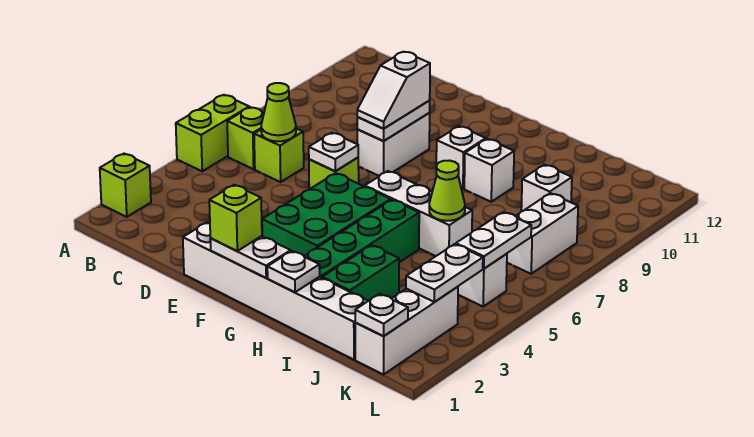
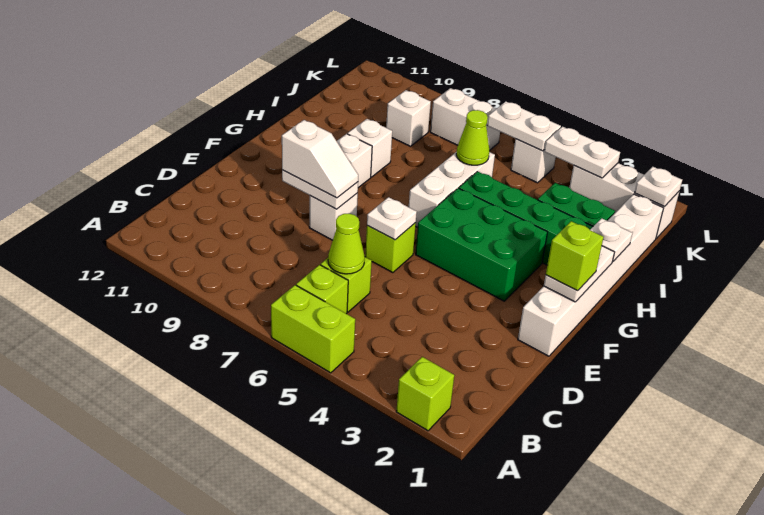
white 1x2 brick [357,113,430,176] -> white 1x1 brick [309,193,358,240]

